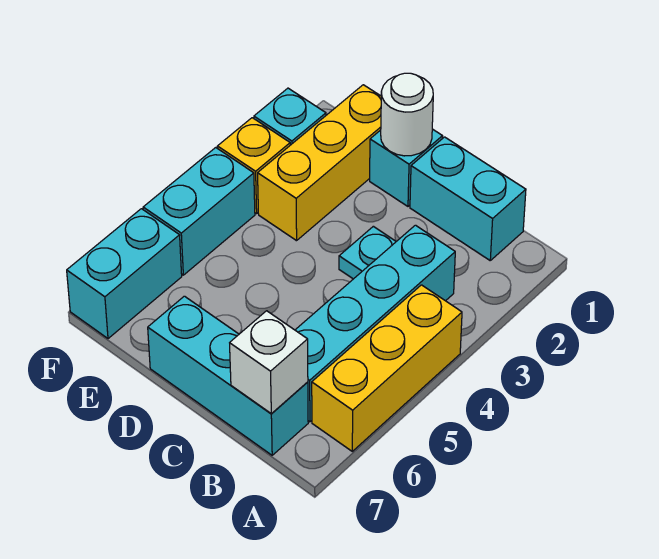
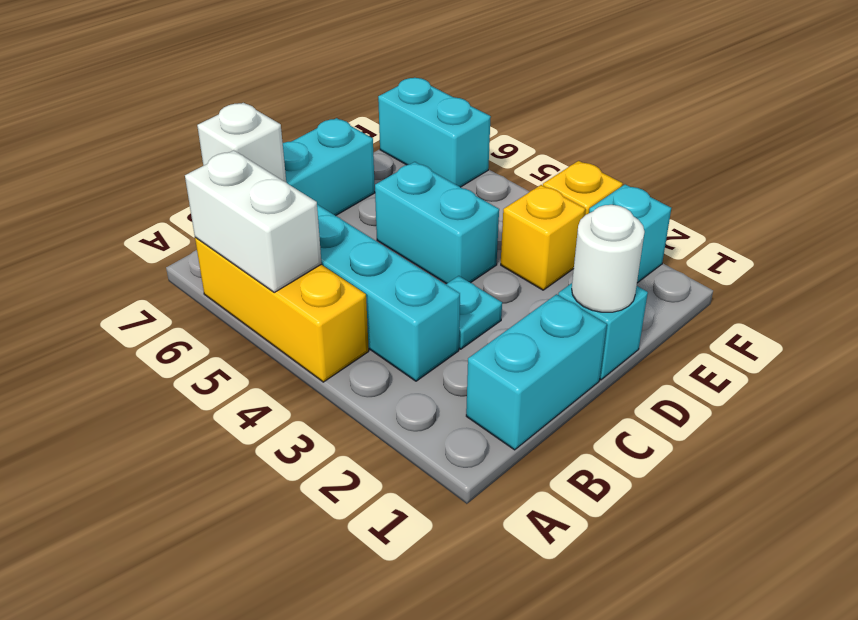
none -> white 1x2 brick [185,150,322,292]
yellow 1x3 brick [258,85,381,241] -> yellow 1x1 brick [501,185,585,290]
cyan 1x2 brick [143,148,255,275] -> cyan 1x2 brick moved to [375,162,499,284]

